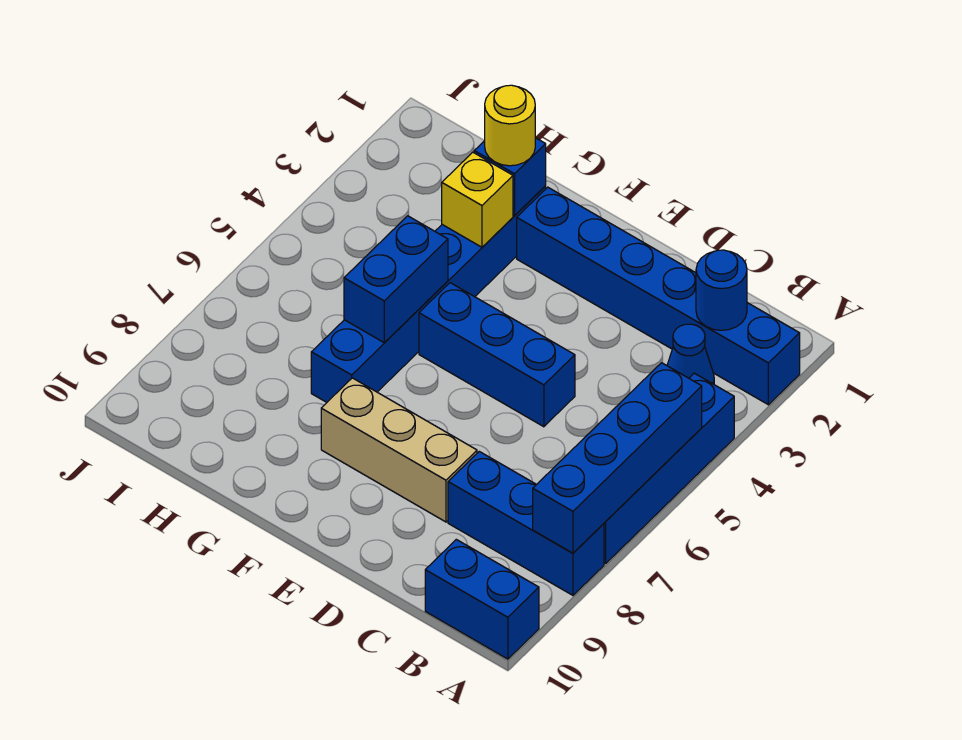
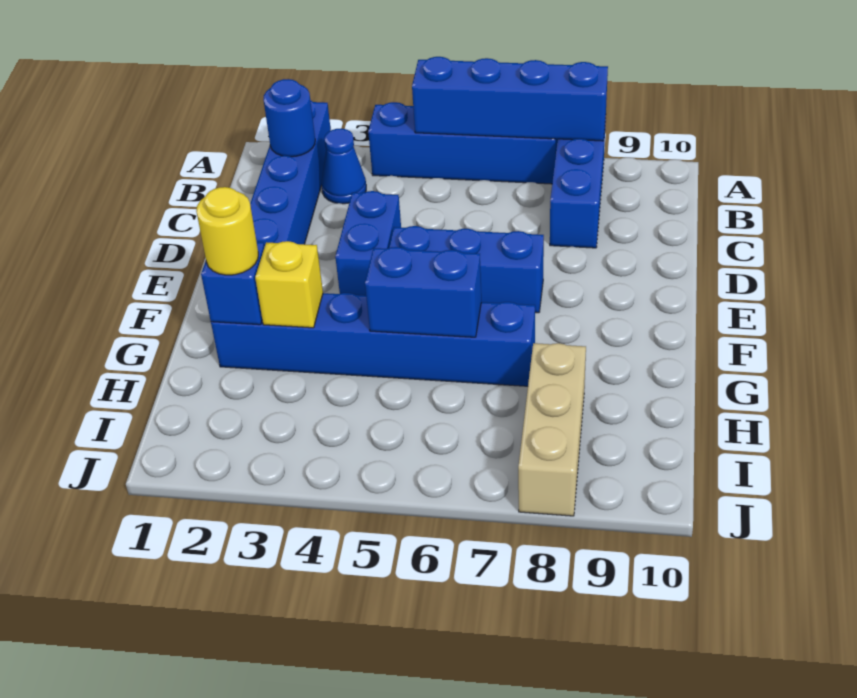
blue 1x2 brick [425,539,539,659] -> blue 1x2 brick moved to [335,191,401,296]
blue 1x3 brick [419,283,575,427] -> blue 1x3 brick turned to [389,226,544,313]
tan 1x3 brick [321,378,477,522] -> tan 1x3 brick moved to [518,343,586,516]

